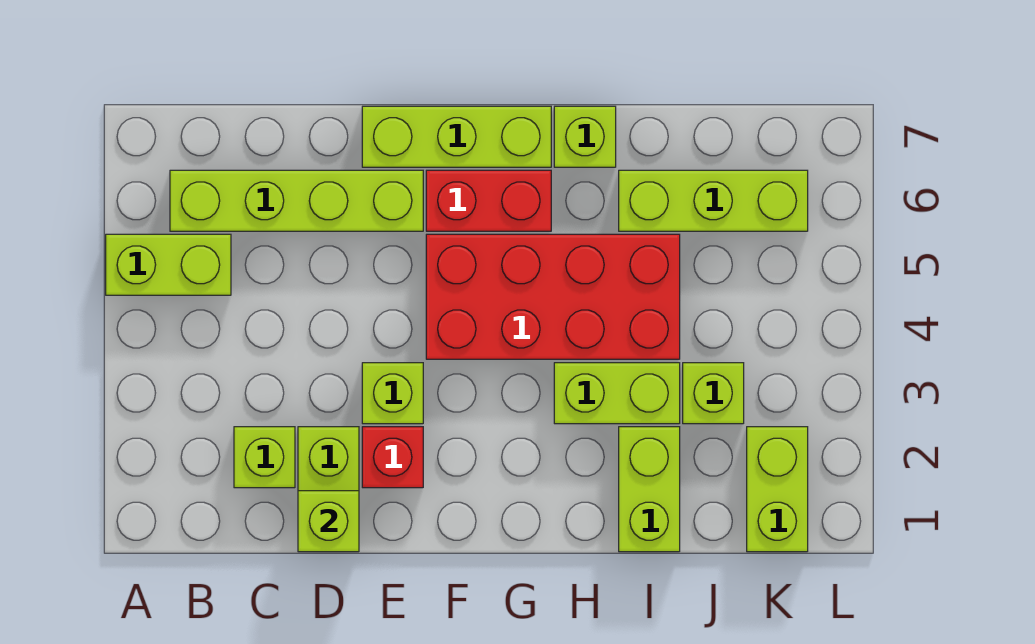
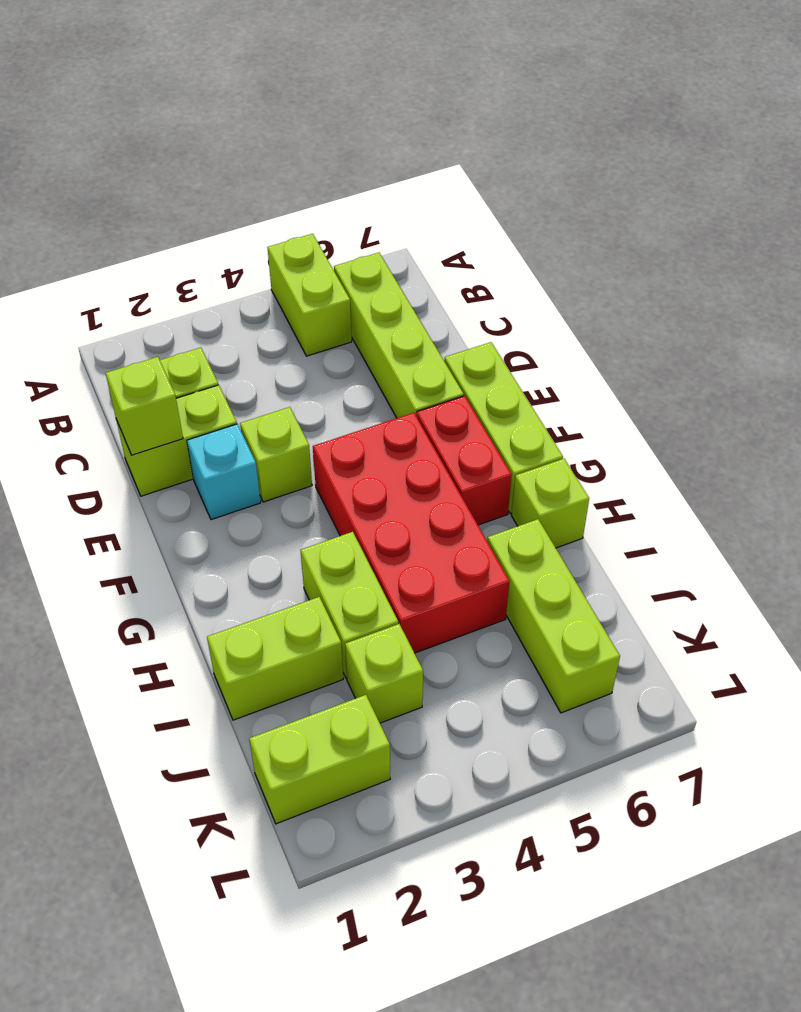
red 1x1 brick [362,427,423,488] -> cyan 1x1 brick [187,424,261,520]

